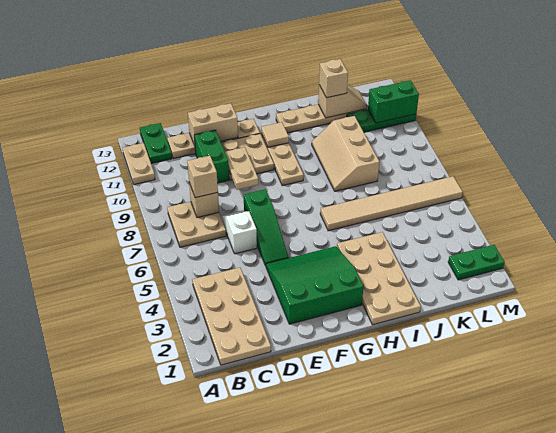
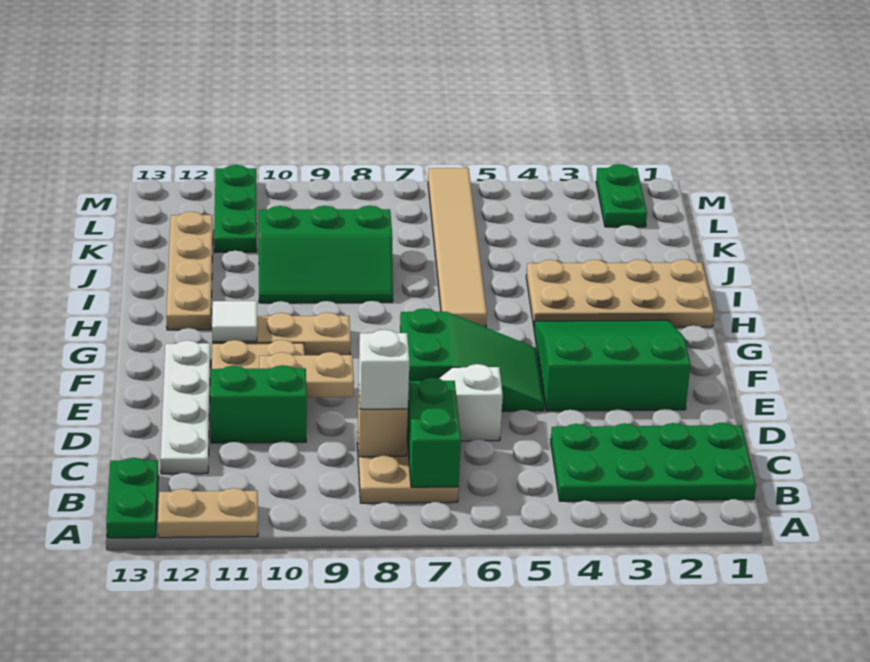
tan 2x4 plate [192,267,271,365] -> green 2x4 plate [551,423,756,501]
green 1x2 plate [140,123,172,163] -> green 1x2 plate turned to [106,458,158,538]
tan 1x1 brick [187,156,218,198] -> white 1x1 brick [359,330,410,409]
tan 1x4 plate [167,119,260,158] -> white 1x4 plate [160,340,210,474]
tan 1x2 brick [188,103,238,146] -> none
green 3x3 slope [266,246,364,324] -> green 3x3 slope turned to [534,320,690,411]
green 1x3 slope [244,189,288,266] -> green 2x3 slope [400,308,544,411]
tan 1x1 tile [261,122,289,147] -> white 1x1 tile [212,301,257,342]
tan 2x3 slope [312,116,379,191] -> green 2x3 slope [259,206,393,303]
tan 1x2 slope [318,84,367,118] -> none
tan 1x1 brick [319,59,348,98] -> none
green 1x2 brick [368,80,419,123] -> green 1x2 brick moved to [407,378,461,487]

